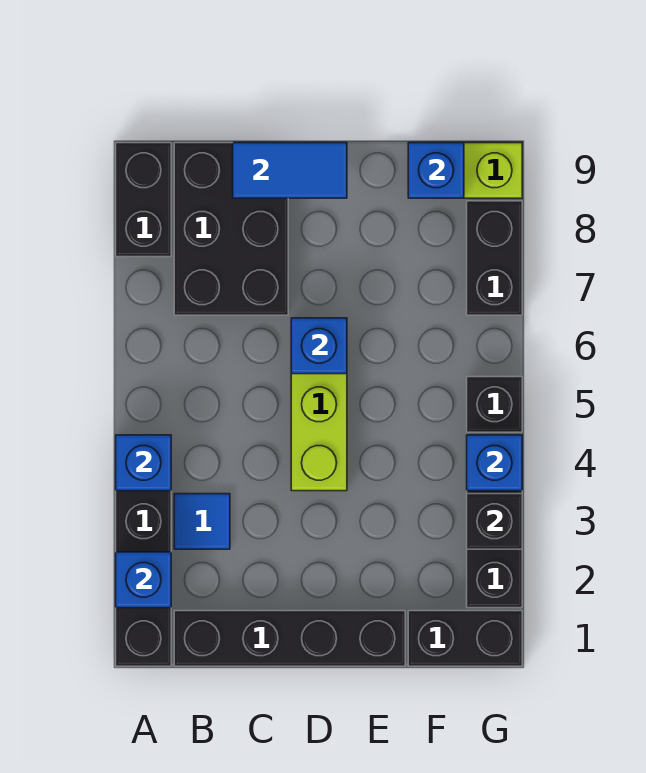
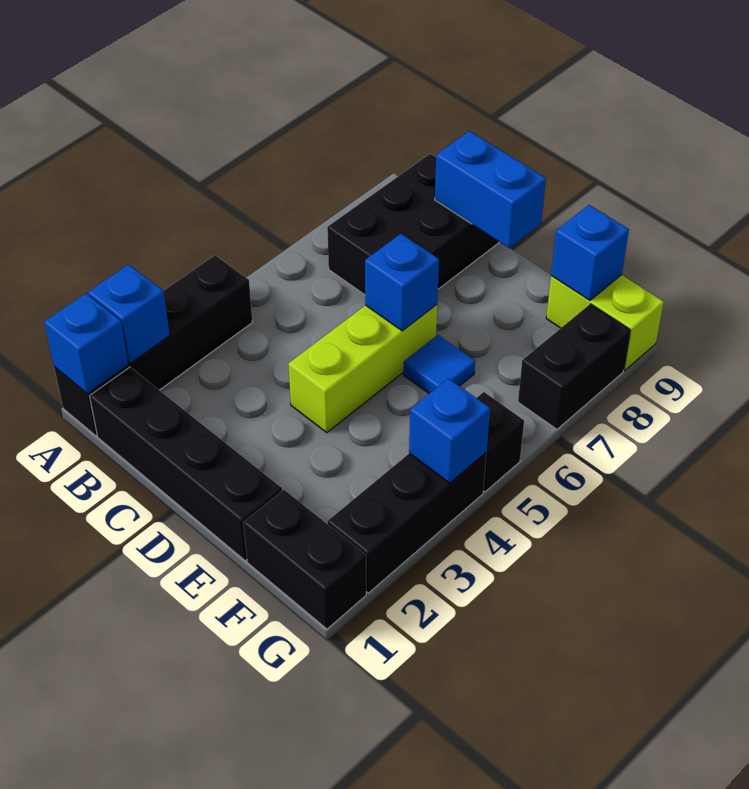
blue 1x1 brick [116,435,171,491] -> blue 1x1 brick moved to [44,293,128,394]
black 1x2 brick [116,143,171,257] -> none
blue 1x1 tile [174,494,230,549] -> blue 1x1 tile moved to [403,335,475,394]
blue 1x2 tile [233,143,347,198] -> blue 1x2 brick [435,131,546,248]
black 1x1 brick [467,494,522,549] -> none

